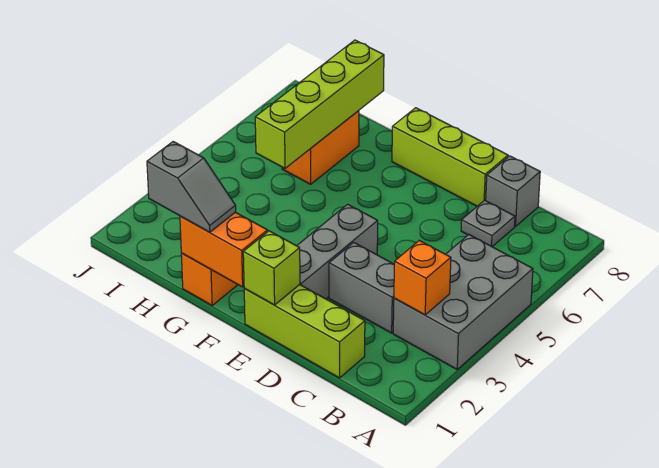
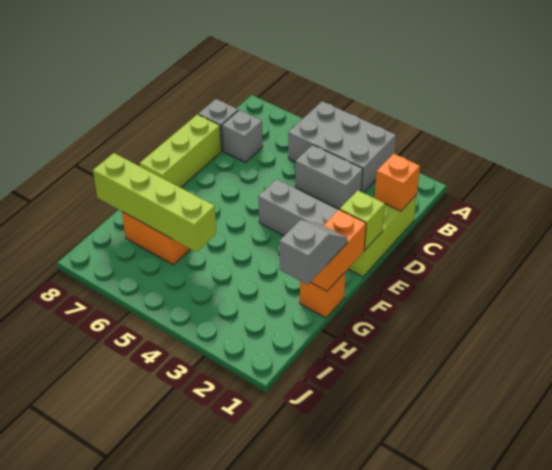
orange 1x1 brick [394,240,451,315] -> orange 1x1 brick moved to [375,154,420,211]
grey 1x2 brick [329,243,394,333] -> grey 1x2 brick turned to [295,145,363,210]
grey 1x1 plate [461,200,515,247] -> grey 1x1 brick [222,110,263,162]

